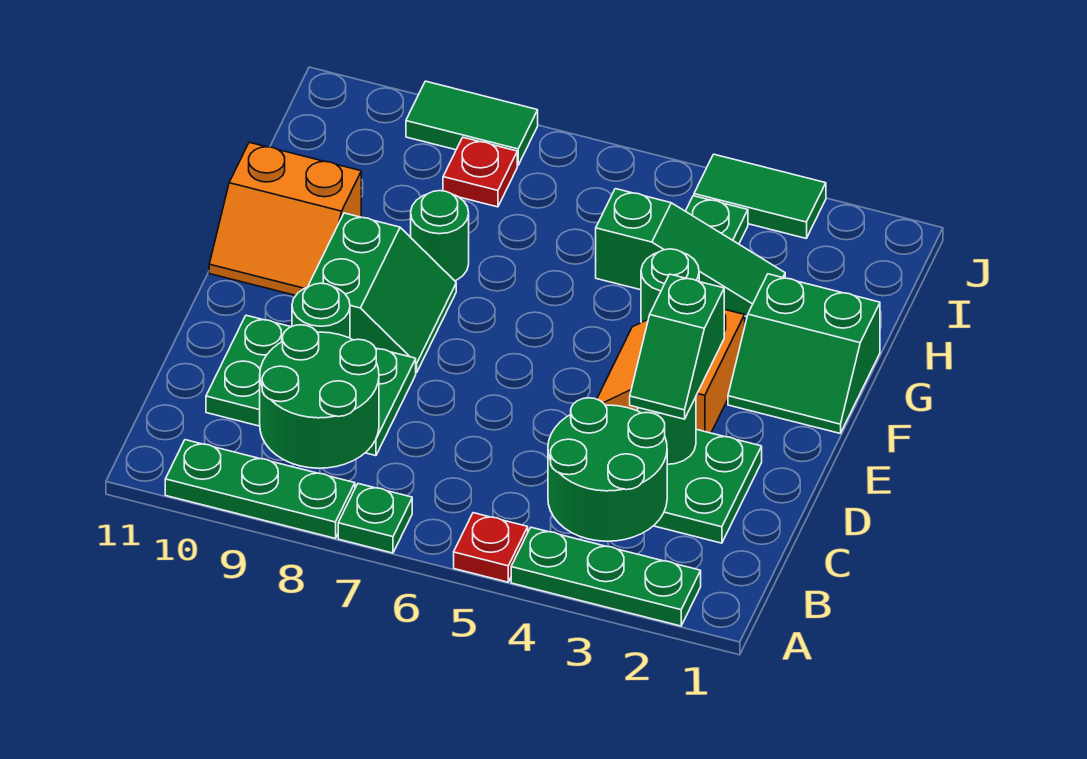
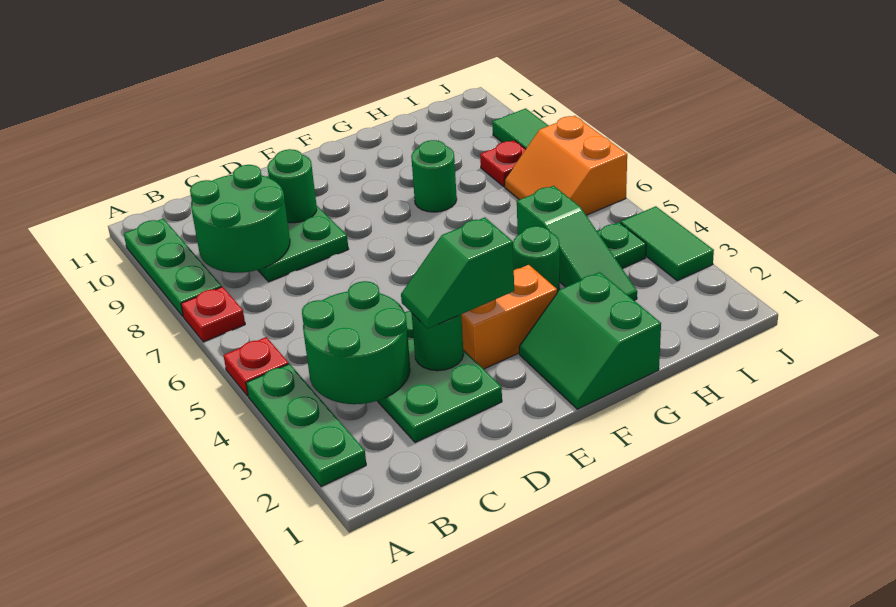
green 1x1 plate [338,484,412,553] -> red 1x1 plate [181,287,245,342]
green 2x2 slope [308,213,456,373] -> none
orange 2x2 slope [209,142,361,295] -> orange 2x2 slope moved to [505,116,627,215]

